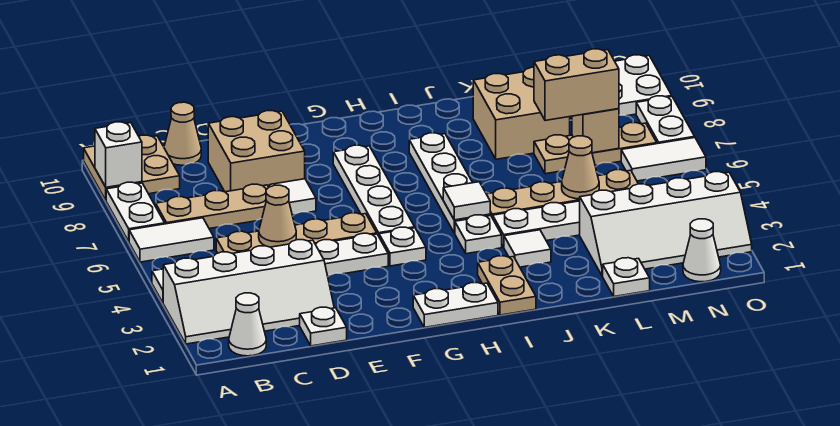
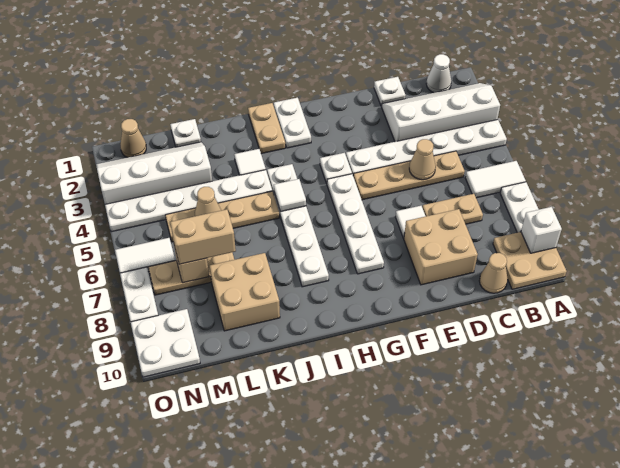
tan 1x3 plate [156,184,269,229] -> tan 1x2 plate [422,194,483,224]
white 1x2 plate [413,283,498,327] -> white 1x2 plate turned to [274,98,311,148]
white 1x1 cone [683,219,721,282] -> tan 1x1 cone [121,119,146,157]

